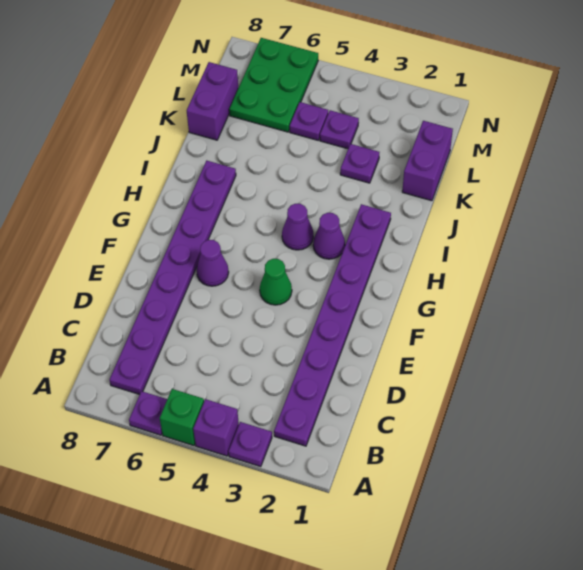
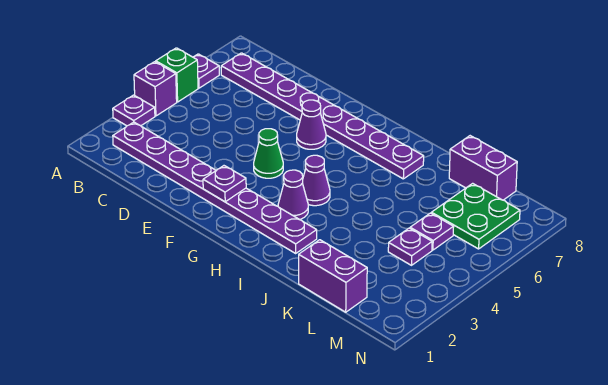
purple 1x1 plate [340,144,379,183] -> purple 1x1 plate moved to [203,166,246,202]
green 2x3 plate [229,38,318,132] -> green 2x2 plate [431,183,520,249]

